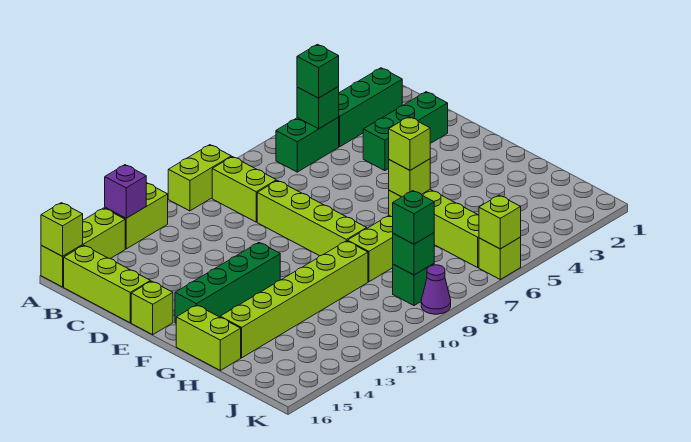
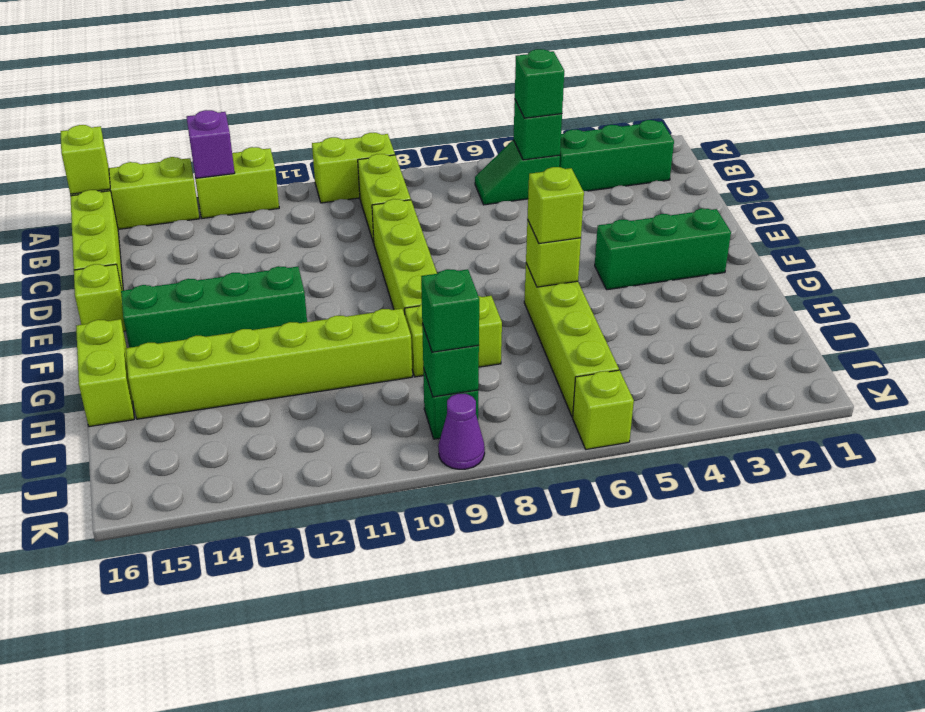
green 1x2 brick [276,117,339,172] -> green 1x2 slope [475,140,560,205]
green 1x3 brick [363,92,448,171] -> green 1x3 brick moved to [595,208,731,290]
lime 1x1 brick [479,195,521,249] -> none

